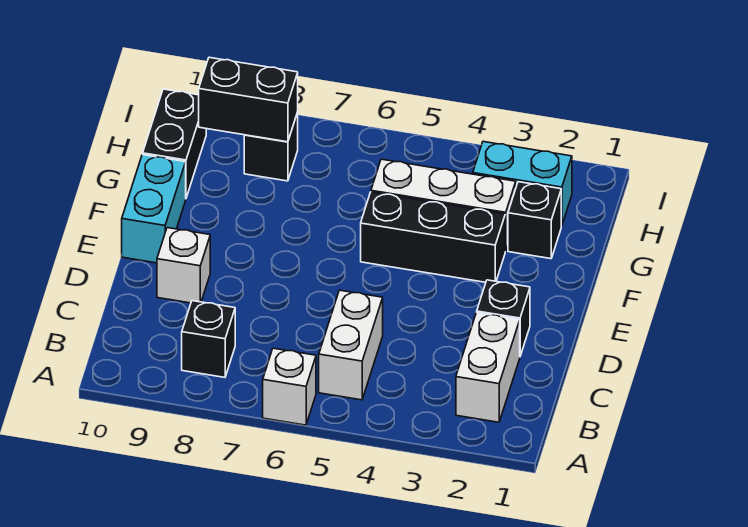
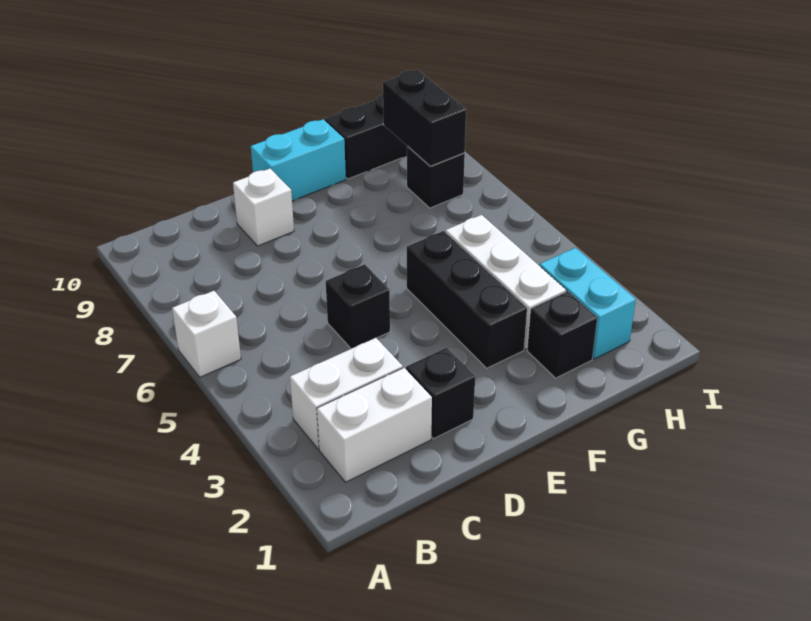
white 1x2 brick [319,290,383,400] -> white 1x2 brick moved to [290,338,403,449]
black 1x1 brick [182,301,235,377] -> black 1x1 brick moved to [326,264,390,349]

